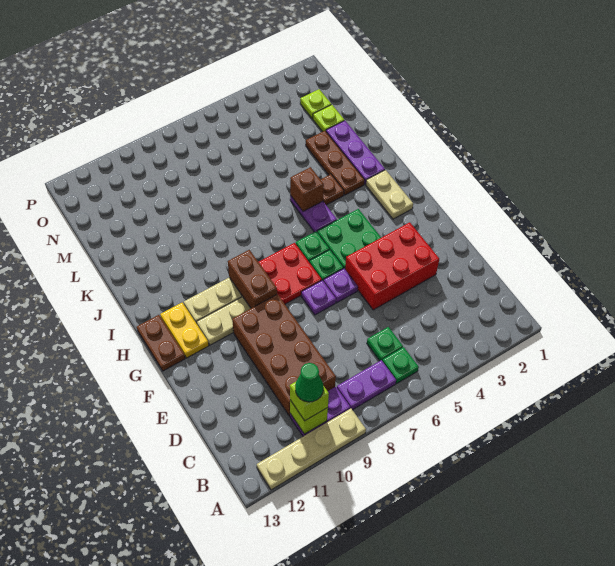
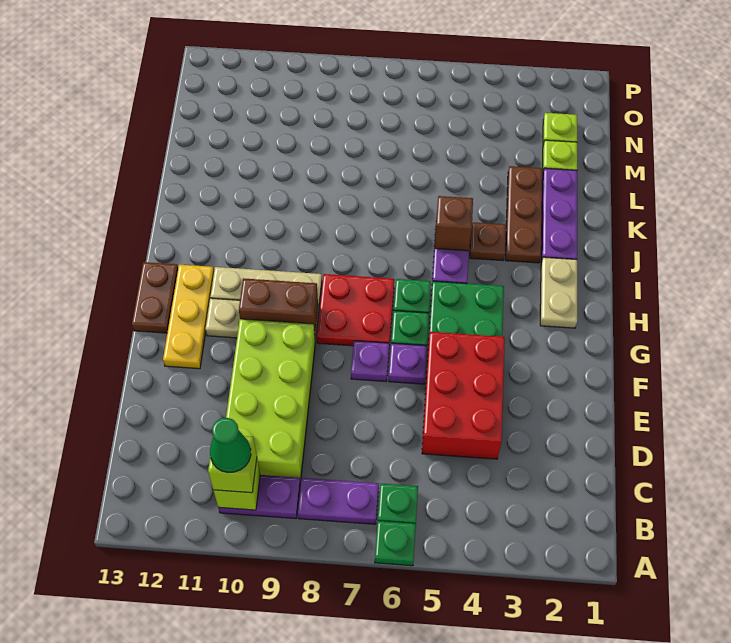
tan 1x4 plate [257,408,366,490] -> none
green 1x1 plate [367,327,403,361] -> green 1x1 plate moved to [375,521,416,566]
brown 2x4 brick [232,294,336,416] -> lime 2x4 brick [226,319,315,481]
red 2x3 brick [345,222,439,310] -> red 2x3 brick turned to [422,332,505,459]
brown 1x2 brick [228,250,277,308] -> brown 1x2 brick turned to [239,278,318,334]
yellow 1x2 plate [160,303,209,358] -> yellow 1x3 plate [163,265,214,369]

